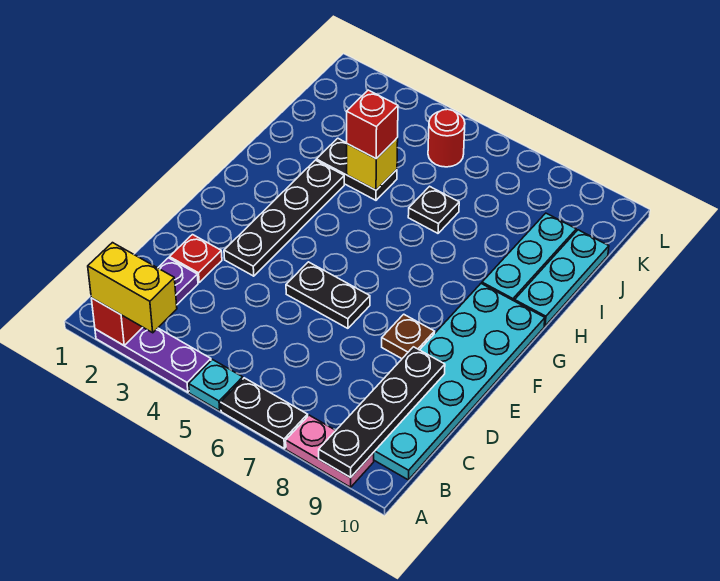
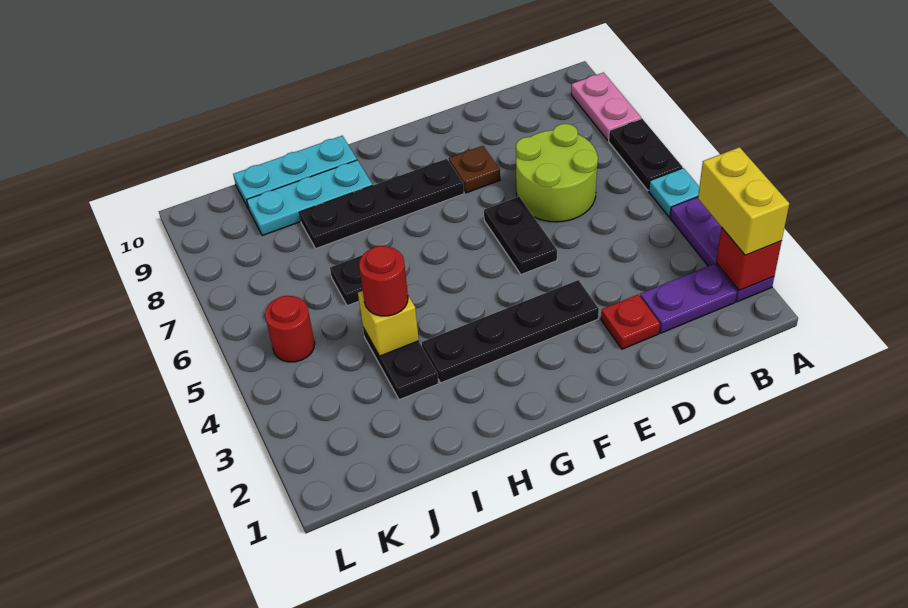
black 1x4 plate [319,347,445,478] -> black 1x4 plate moved to [299,159,464,248]
cyan 2x6 plate [373,284,545,480] -> none
none -> lime 2x2 round brick [516,124,598,222]
red 1x1 brick [346,90,398,159] -> red 1x1 round brick [359,246,408,316]

